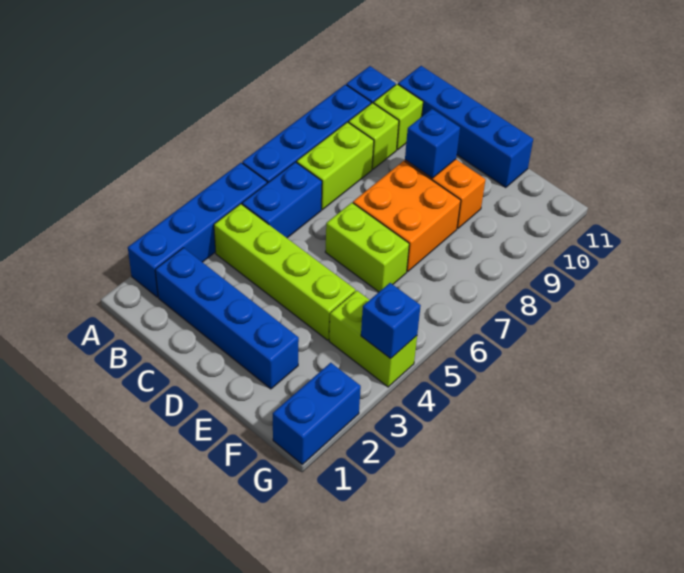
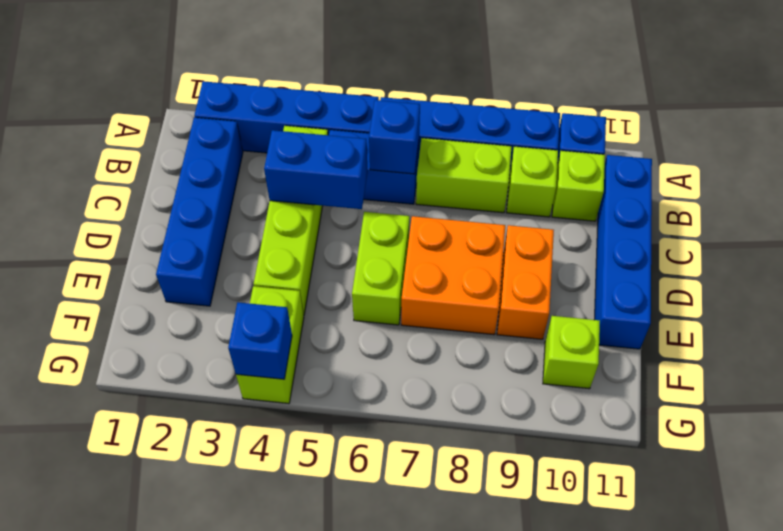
blue 1x1 brick [405,109,460,178] -> blue 1x1 brick moved to [369,100,420,174]
none -> lime 1x1 brick [543,316,600,389]
blue 1x2 brick [273,363,361,464] -> blue 1x2 brick moved to [264,130,368,209]

